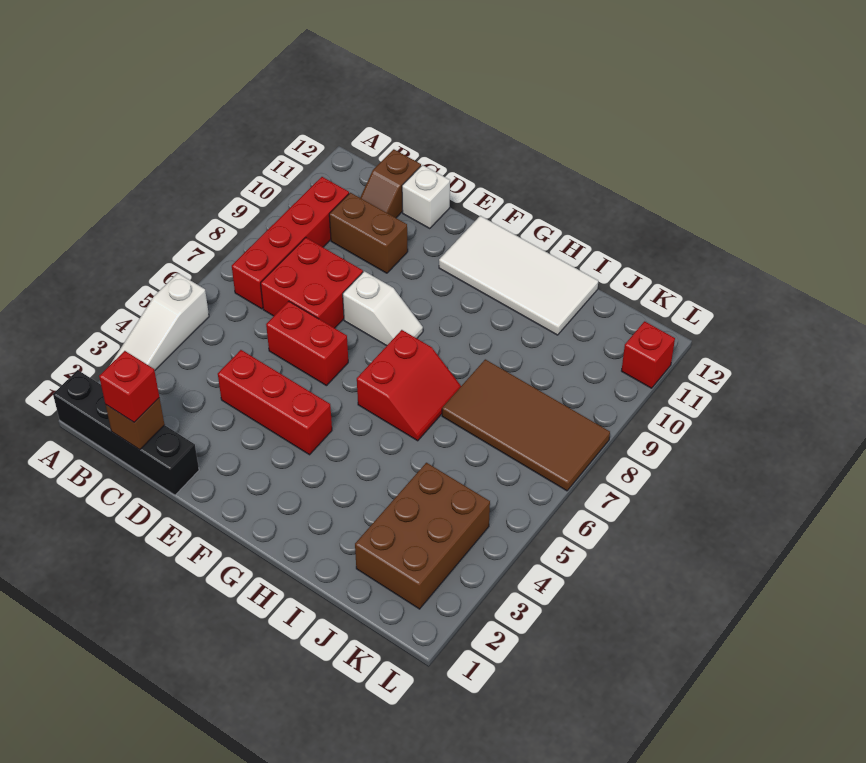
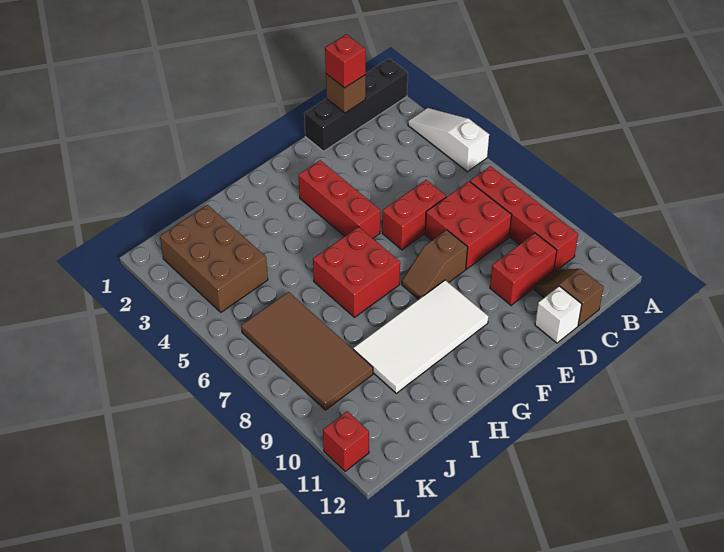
brown 1x2 brick [329,193,408,273] -> red 1x2 brick [490,233,557,305]
red 1x3 brick [218,350,332,455] -> red 1x3 brick turned to [299,160,380,238]
white 1x2 slope [343,271,423,346] -> brown 1x2 slope [402,230,468,299]
white 2x4 tile [439,216,598,335] -> white 2x4 tile moved to [353,280,489,393]
red 2x2 slope [357,330,461,441] -> red 2x2 brick [313,227,400,317]
brown 2x4 tile [442,359,610,491] -> brown 2x4 tile turned to [241,292,373,410]

